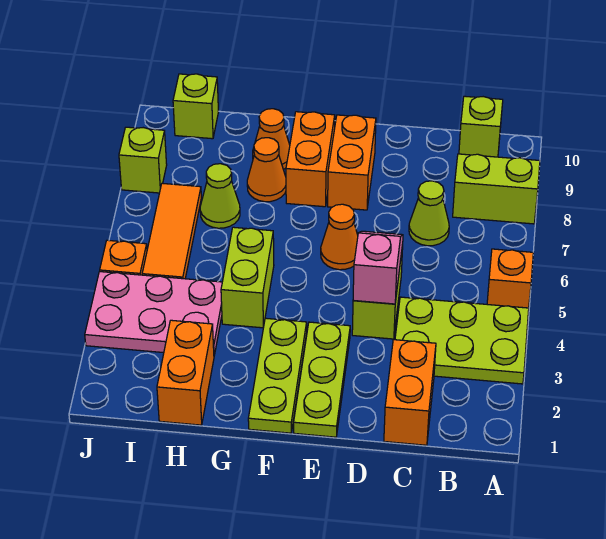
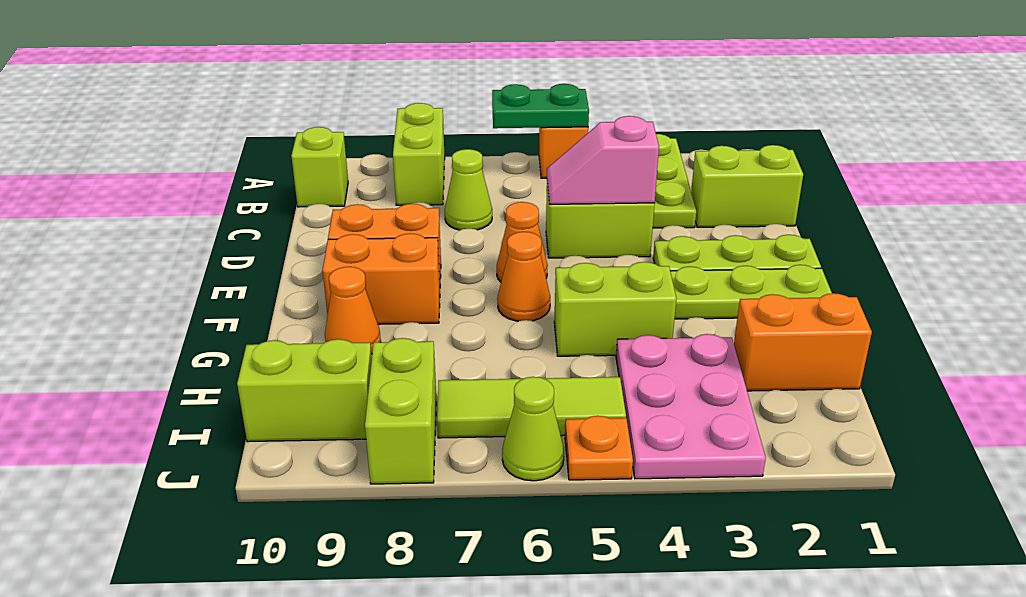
none -> green 1x2 plate [492,84,589,128]
orange 1x2 brick [384,340,436,445] -> lime 1x2 brick [691,145,803,227]
orange 1x1 cone [247,138,286,202] -> orange 1x1 cone moved to [497,232,550,321]
lime 1x1 cone [200,164,240,228] -> lime 1x1 cone moved to [502,377,564,481]
orange 1x3 tile [142,183,201,279] -> lime 1x3 tile [437,377,626,438]
lime 1x1 brick [173,74,218,139] -> lime 1x2 brick [237,339,372,442]
lime 1x1 brick [119,127,167,193] -> lime 1x2 brick [365,338,436,484]

